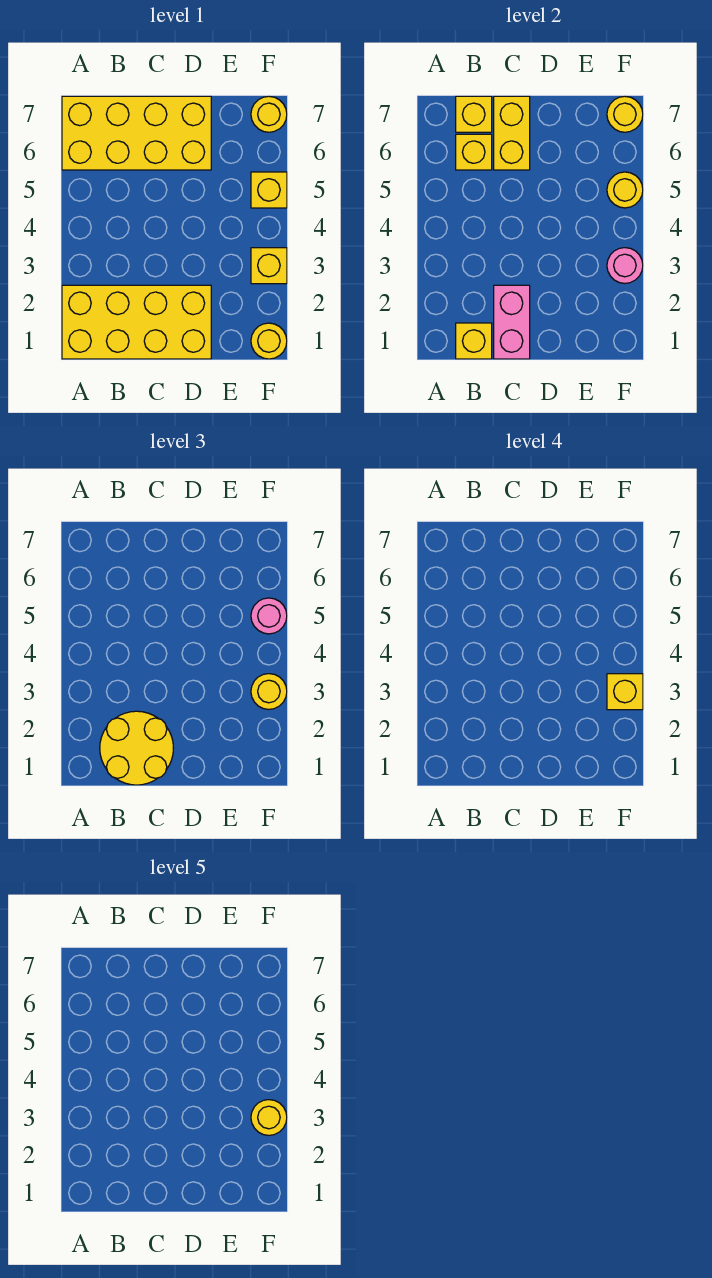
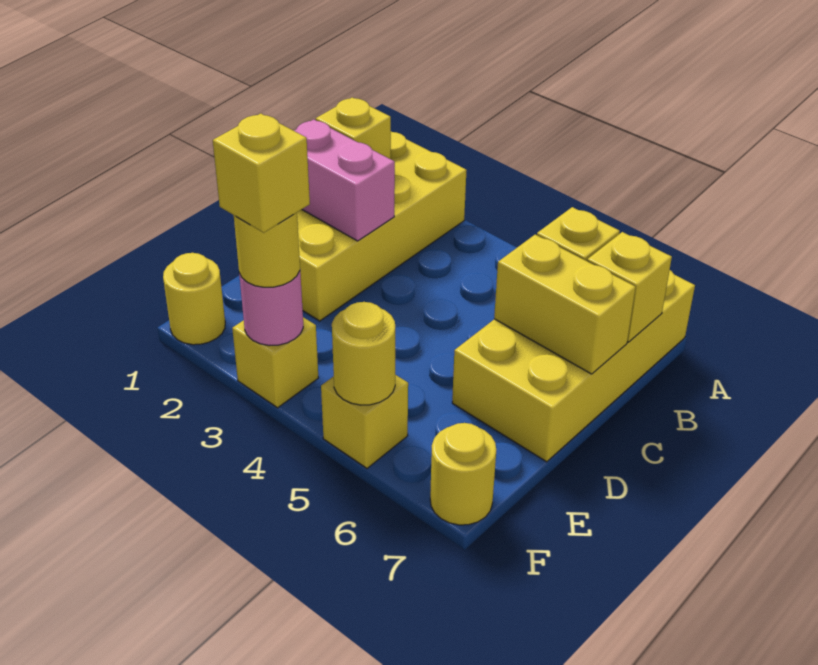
yellow 2x2 round brick [100,711,173,785] -> none
yellow 1x1 round brick [251,1100,287,1135] -> none
pink 1x1 round brick [251,598,287,634] -> none
yellow 1x1 round brick [607,96,643,132] -> none

